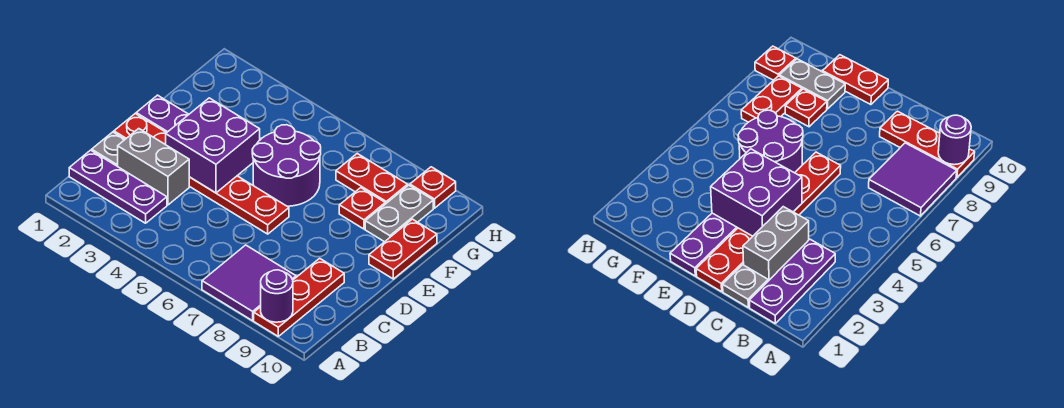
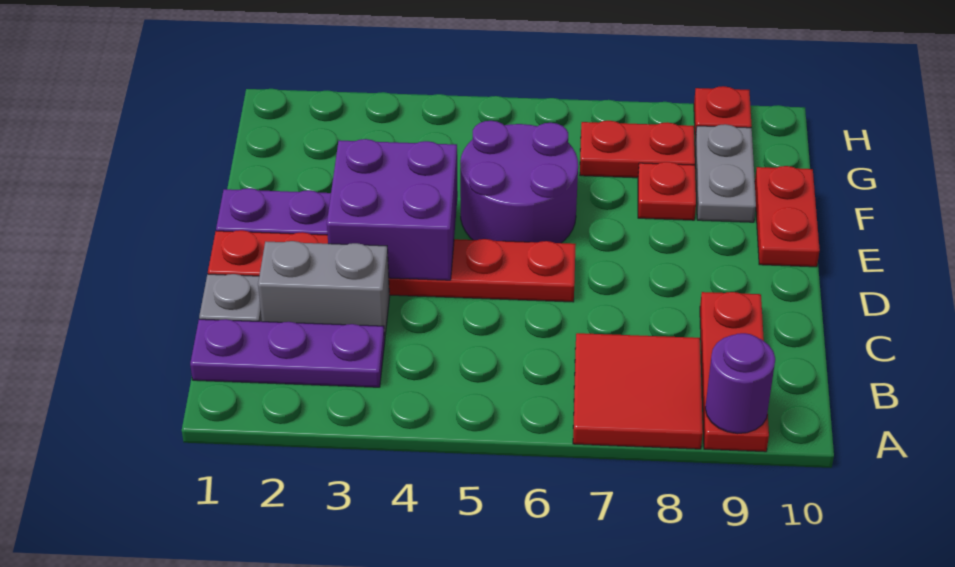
purple 2x2 tile [202,245,296,321] -> red 2x2 tile [573,333,703,449]

